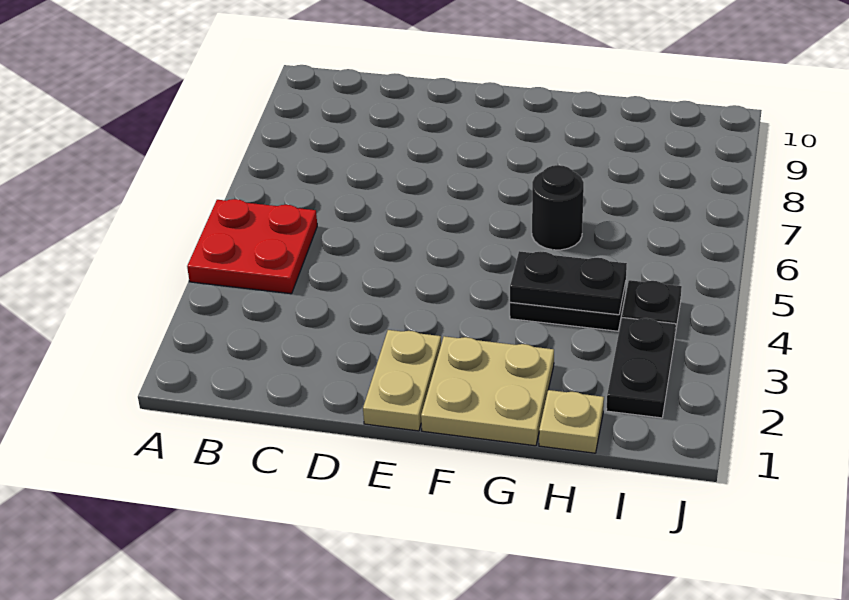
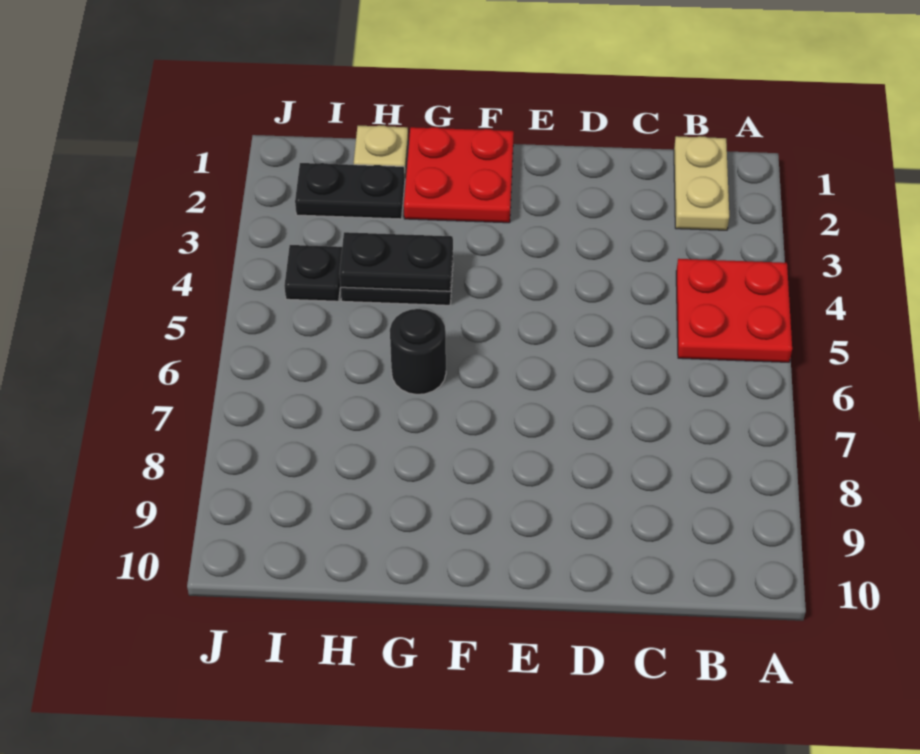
tan 1x2 plate [363,330,441,431] -> tan 1x2 plate moved to [674,136,729,230]
tan 2x2 plate [421,336,554,446] -> red 2x2 plate [404,127,514,223]
black 1x2 plate [606,318,676,418] -> black 1x2 plate turned to [295,163,405,219]

